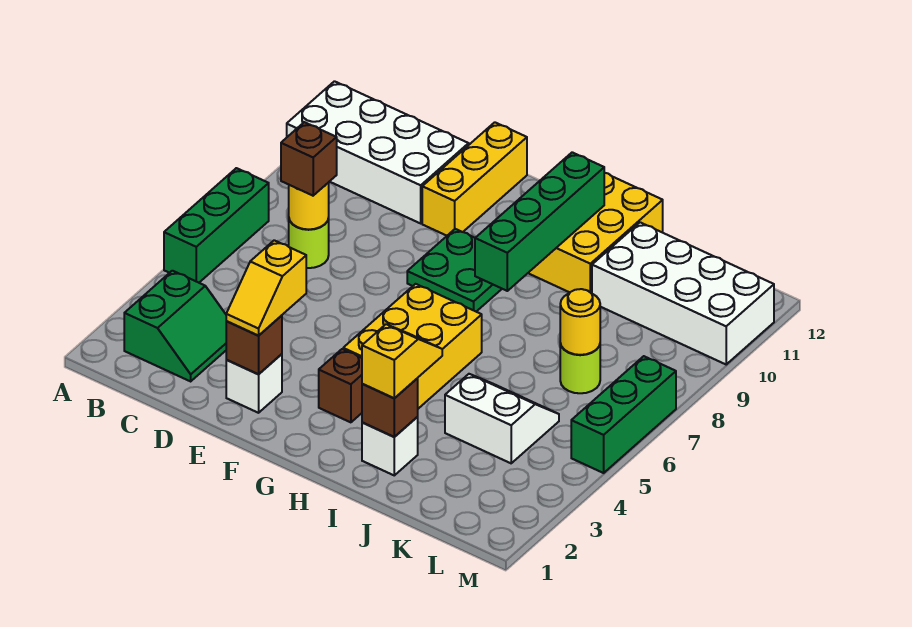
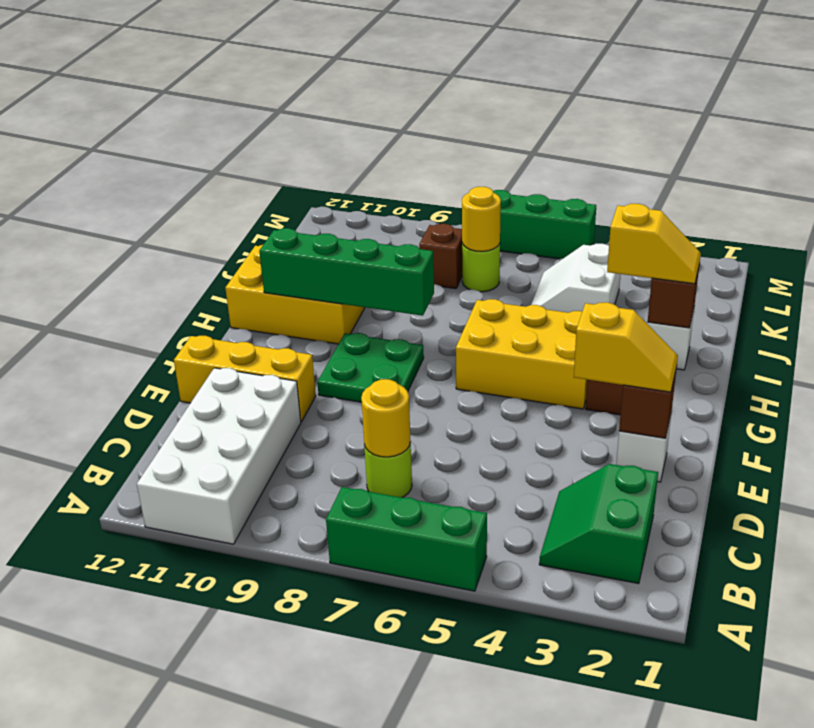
green 2x2 slope [124,271,226,381] -> green 2x2 slope turned to [539,464,658,584]
brown 1x1 brick [281,122,337,196] -> brown 1x1 brick moved to [419,224,462,289]
yellow 1x2 slope [362,324,442,398] -> yellow 1x2 slope turned to [607,204,701,284]
white 2x4 brick [592,222,774,364] -> none

